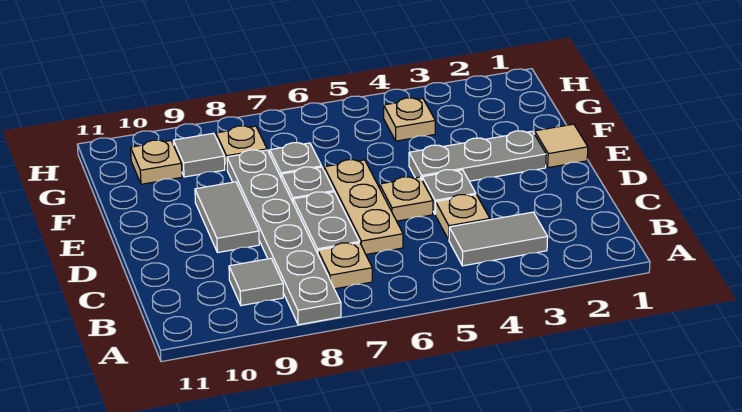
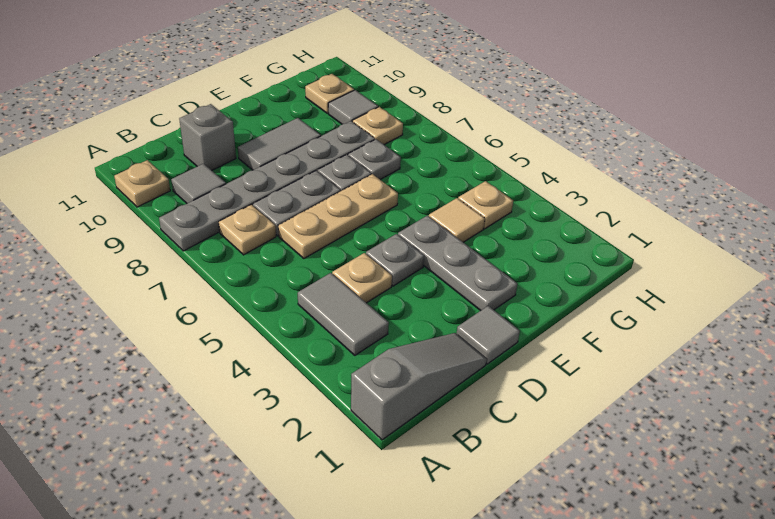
none -> grey 1x3 slope [351,333,487,440]
none -> grey 1x1 brick [179,104,236,170]
none -> grey 1x1 tile [457,306,520,364]
tan 1x1 plate [380,177,433,221] -> tan 1x1 plate moved to [114,160,170,207]
tan 1x1 tile [535,124,588,168] -> tan 1x1 tile moved to [429,198,485,242]

